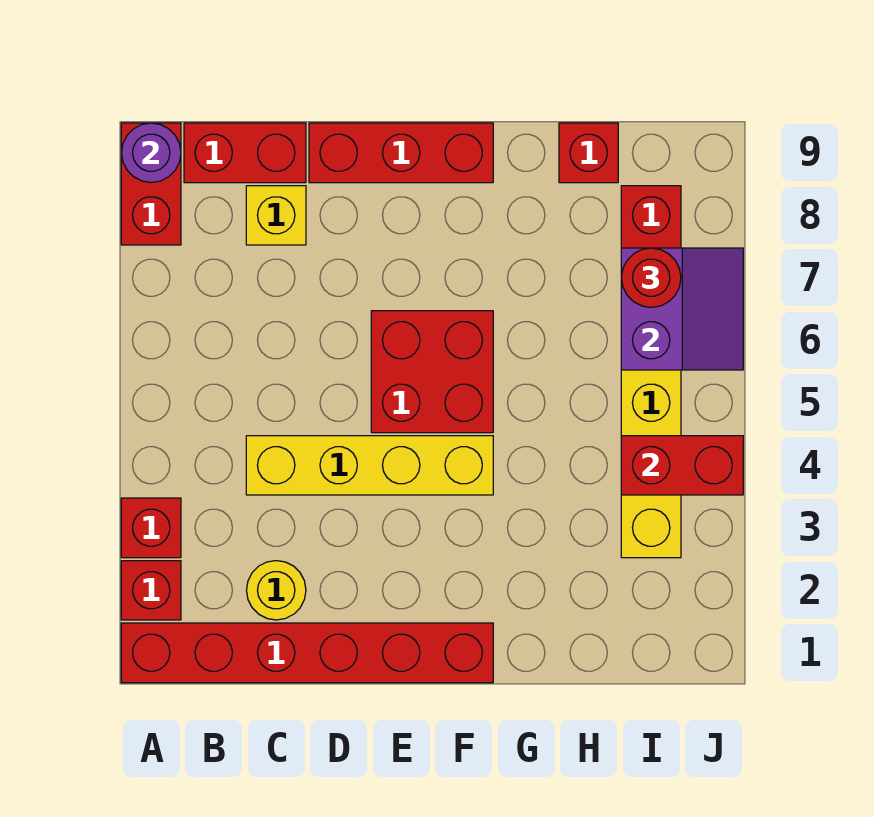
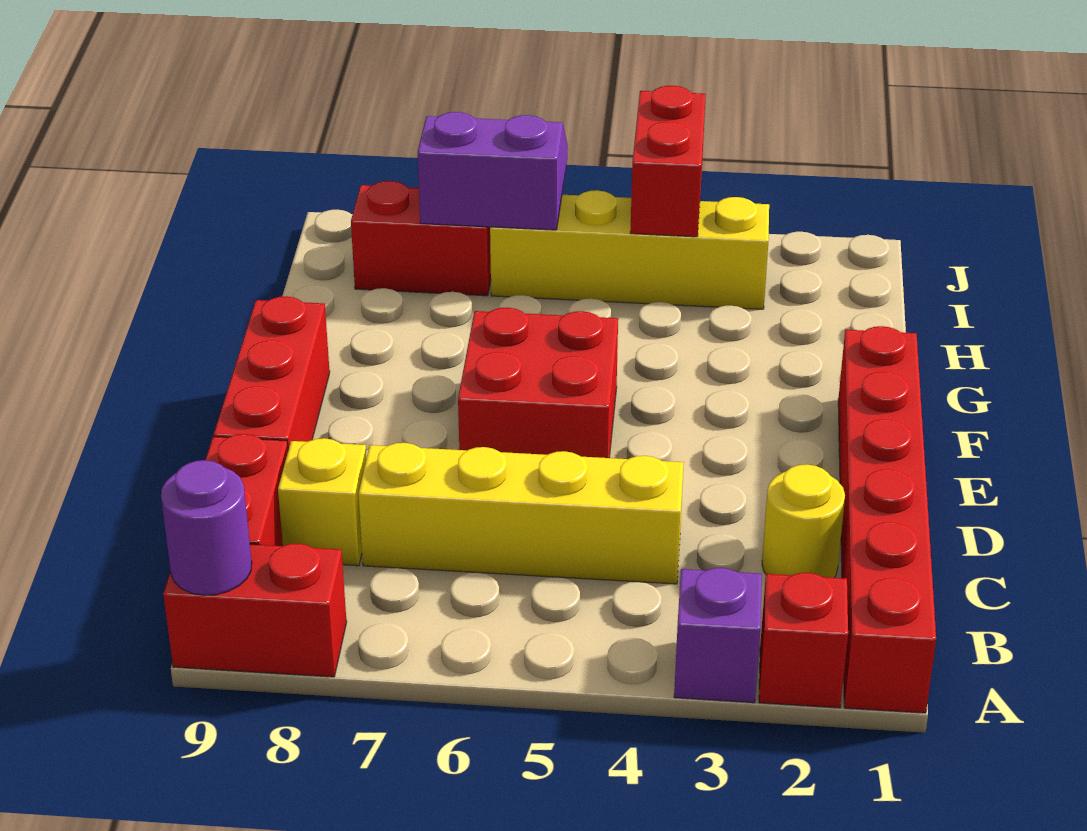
red 1x1 brick [121,498,181,558] -> purple 1x1 brick [674,568,762,703]
yellow 1x4 brick [246,436,493,495] -> yellow 1x4 brick turned to [358,443,684,584]
red 1x1 brick [559,123,618,183] -> none
red 1x1 round brick [621,248,681,307] -> none

